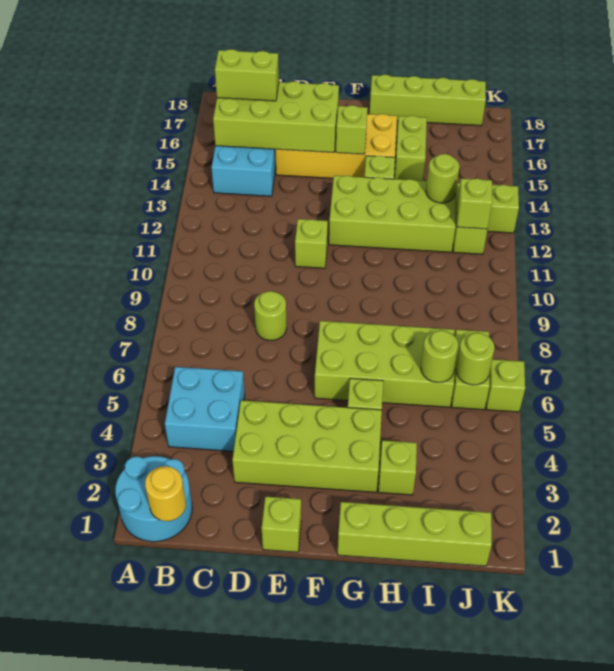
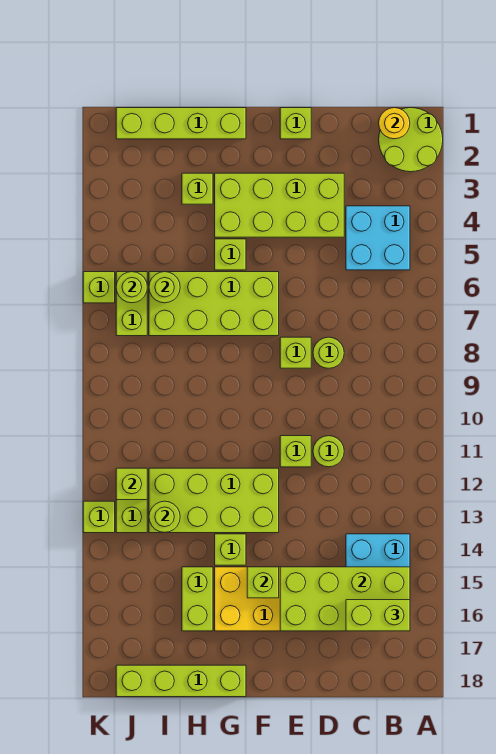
cyan 2x2 round brick [115,456,192,542] -> lime 2x2 round brick [379,108,443,172]
none -> lime 1x1 round brick [313,436,344,467]
none -> lime 1x1 brick [280,337,311,368]

